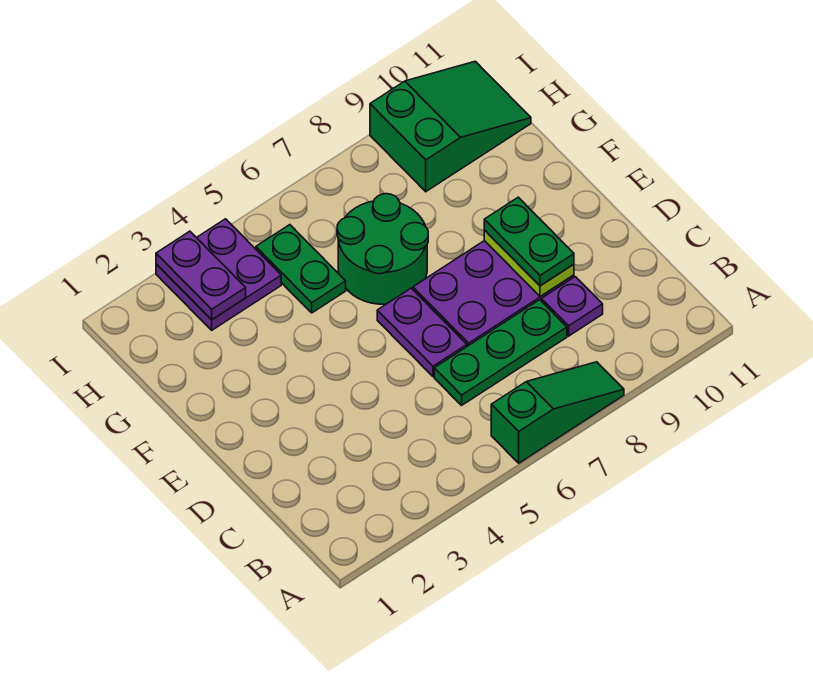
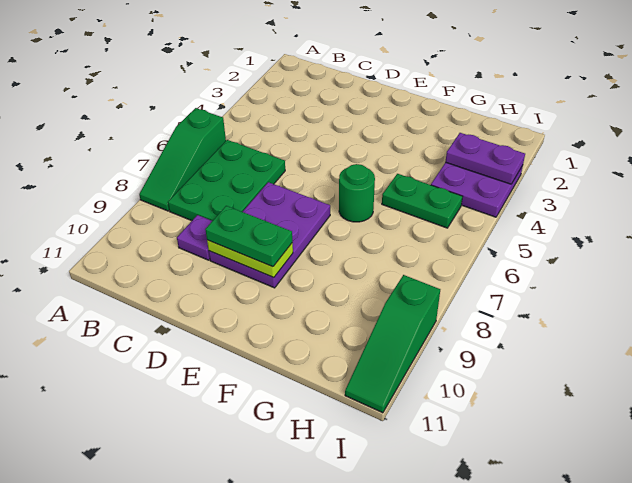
green 1x3 plate [434,300,567,405] -> green 2x3 plate [168,140,285,221]
purple 1x2 plate [377,288,467,376] -> none
green 2x2 round brick [337,194,428,304] -> green 1x1 round brick [339,164,375,222]
green 2x3 slope [370,61,531,192] -> green 1x3 slope [345,275,440,413]

